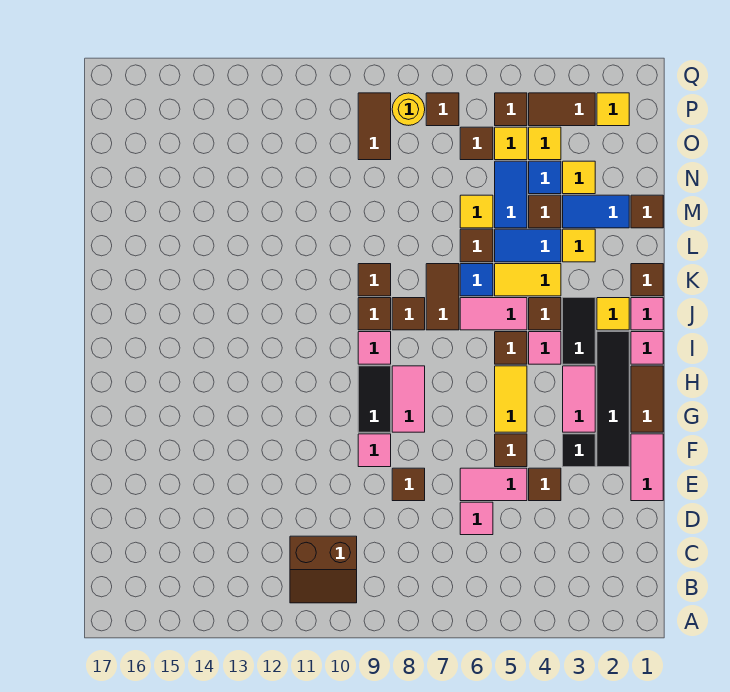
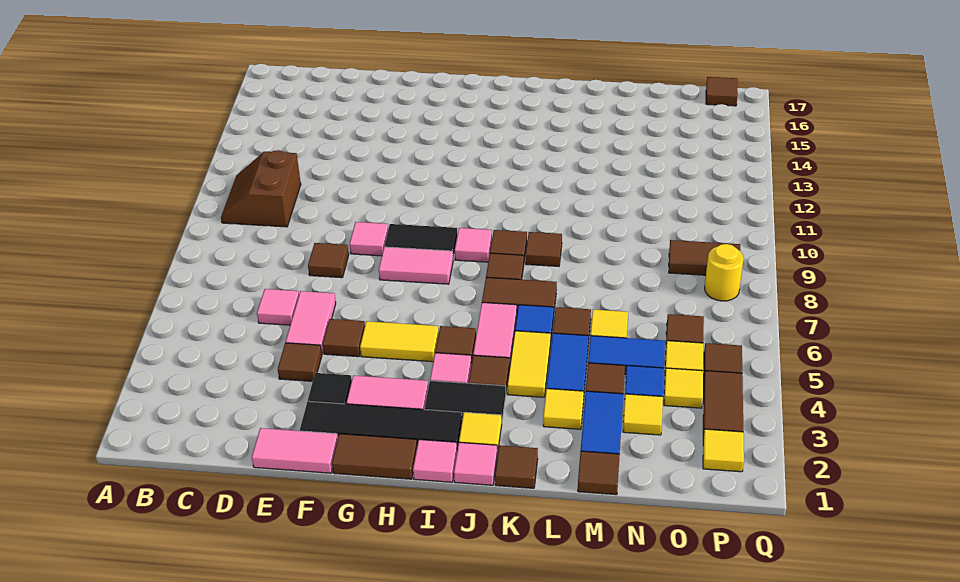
brown 1x1 tile [426,93,459,126] -> brown 1x1 tile moved to [706,77,738,106]

